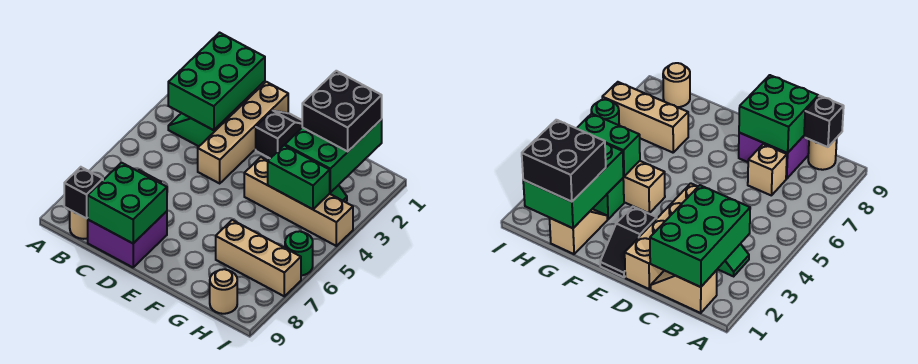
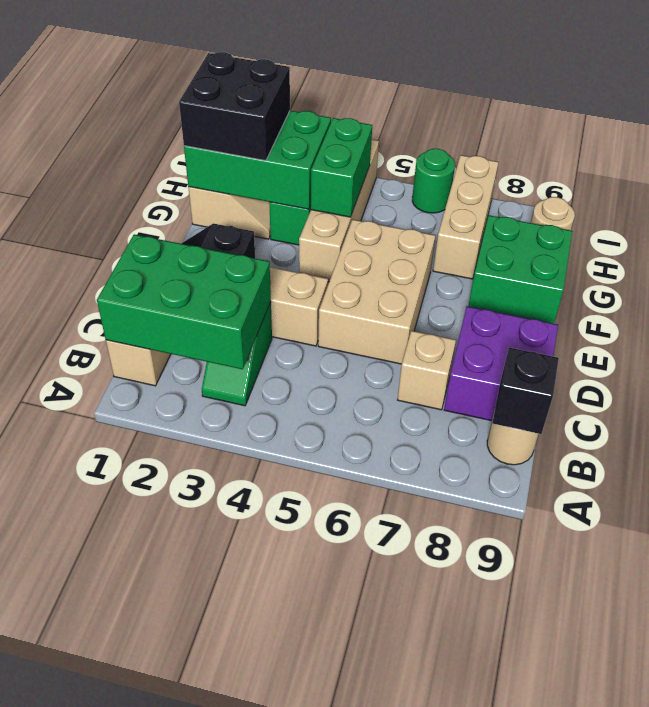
green 2x2 brick [88,163,167,243] -> green 2x2 brick moved to [468,215,573,324]
none -> tan 2x3 brick [318,219,436,364]

